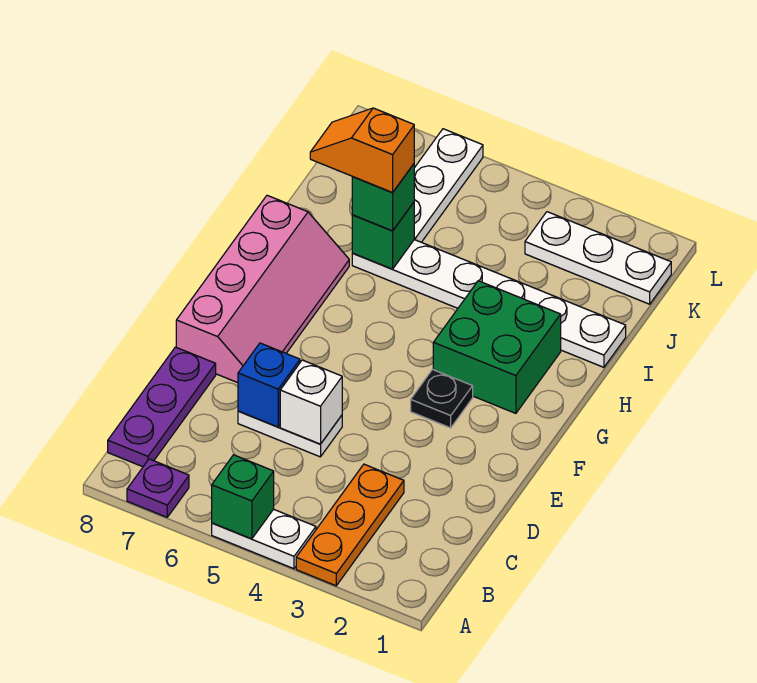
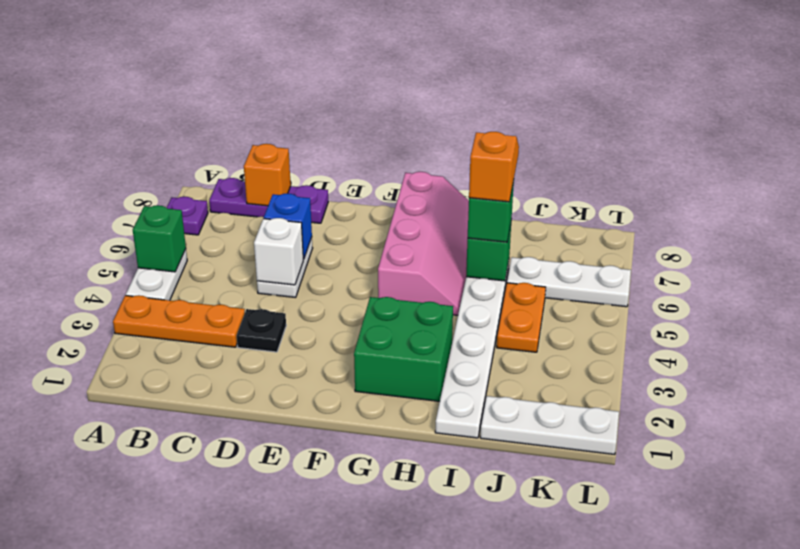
none -> orange 1x1 brick [244,144,291,206]
pink 2x4 slope [176,195,349,383] -> pink 2x4 slope turned to [378,172,469,315]
black 1x1 plate [411,370,473,428] -> black 1x1 plate moved to [237,309,286,352]
none -> orange 1x2 plate [497,283,546,352]
white 1x3 plate [525,212,671,304] -> white 1x3 plate turned to [480,396,619,455]

